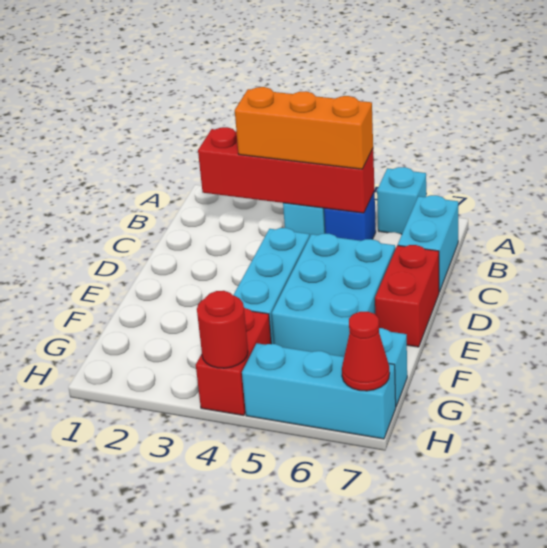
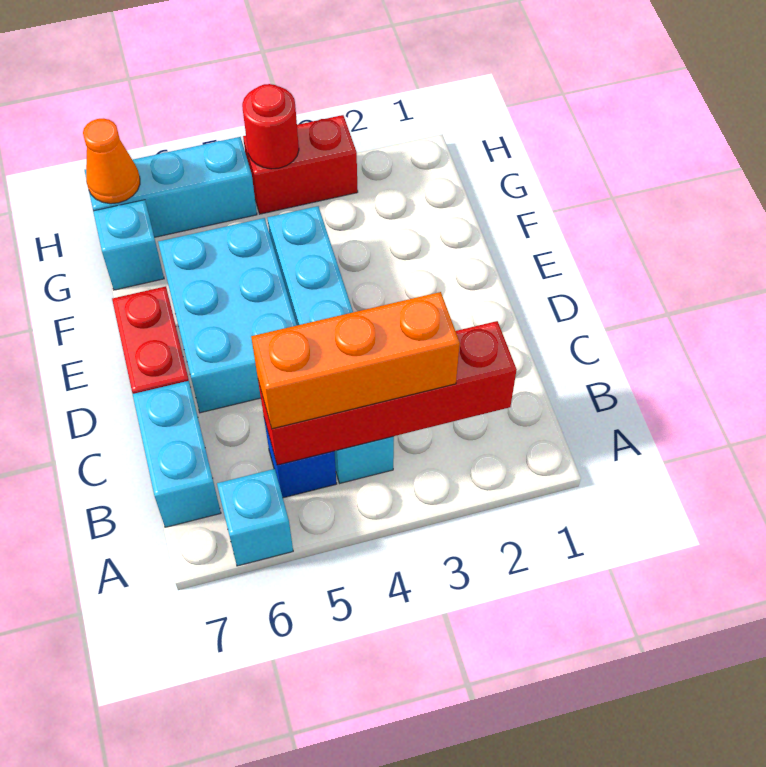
red 1x2 brick [196,308,271,415] -> red 1x2 brick turned to [243,115,358,214]
red 1x1 cone [342,312,390,391] -> orange 1x1 cone [83,119,140,204]

